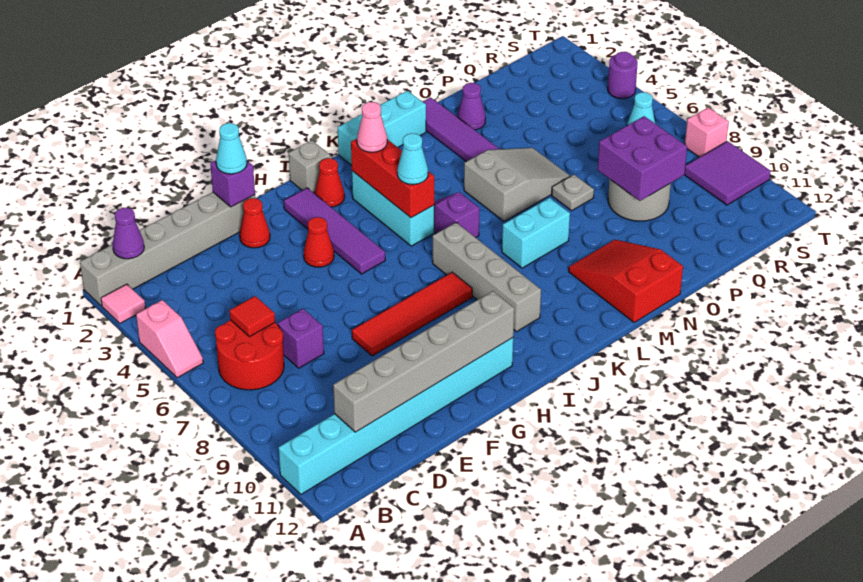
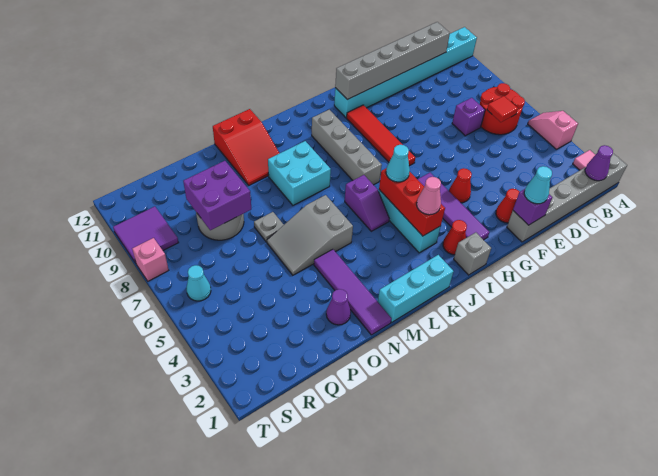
red 1x4 tile [352,272,472,356] -> red 1x4 tile turned to [347,105,415,166]
cyan 1x2 brick [502,198,570,268] -> cyan 2x2 brick [268,141,331,205]
purple 1x1 round brick [608,52,638,99] -> none

